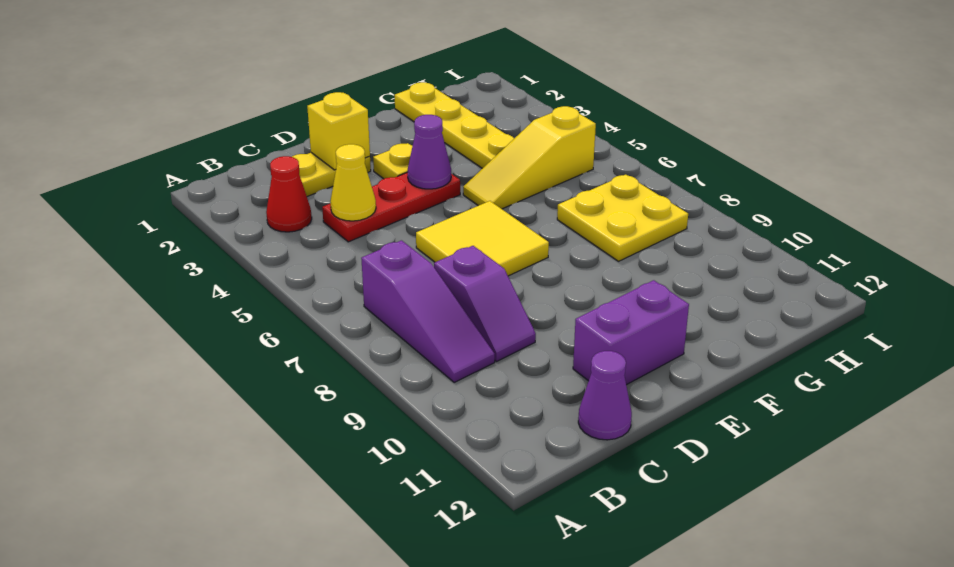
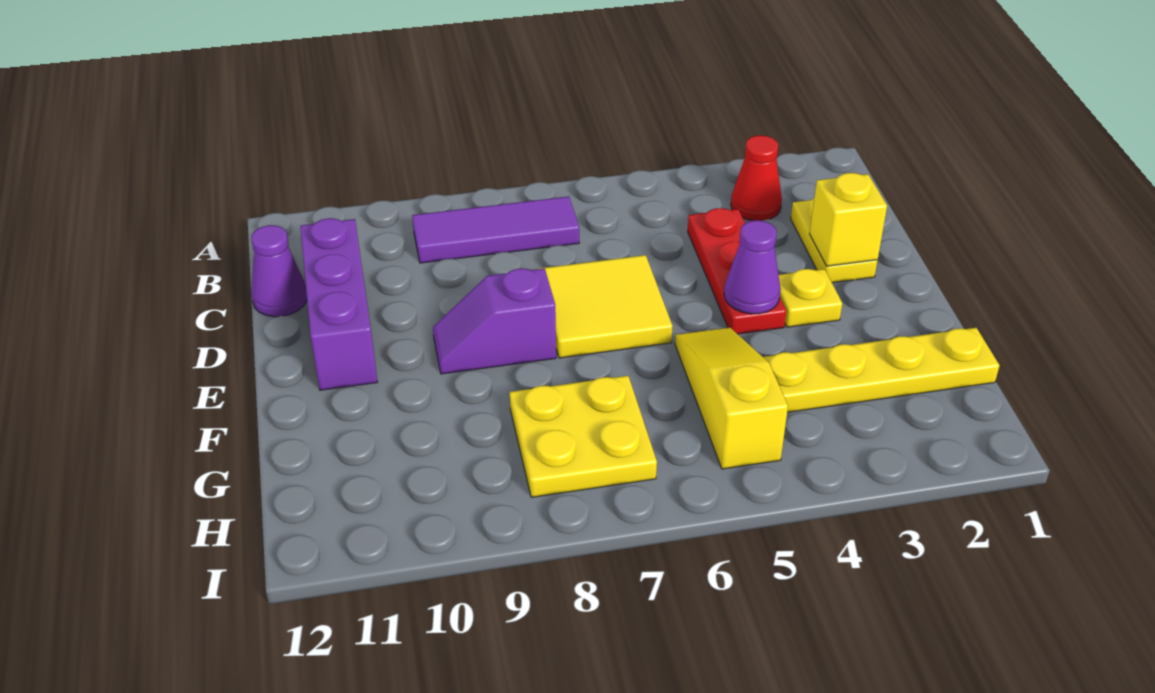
purple 1x3 slope [361,240,495,382] -> purple 1x3 tile [412,197,579,263]
yellow 1x1 cone [330,144,376,221] -> none
purple 1x2 slope [434,246,536,361] -> purple 1x2 slope moved to [433,269,556,374]
purple 1x2 brick [573,280,689,385] -> purple 1x3 brick [300,218,377,390]

